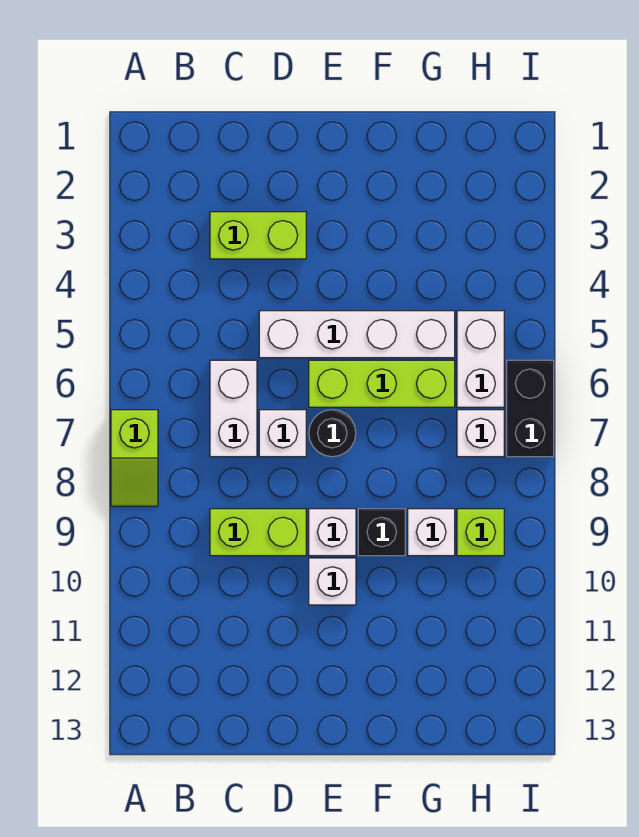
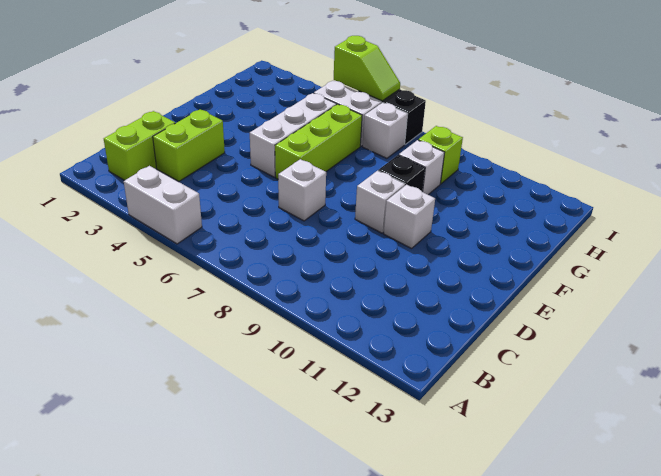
lime 1x2 slope [111,410,158,506] -> lime 1x2 slope moved to [334,36,400,101]
white 1x2 brick [210,360,257,457] -> white 1x2 brick moved to [124,166,202,244]
lime 1x2 brick [210,509,306,556] -> lime 1x2 brick moved to [104,111,175,180]
white 1x4 brick [259,311,455,358] -> white 1x3 brick [250,93,337,177]
black 1x1 round brick [309,410,356,457] -> none

